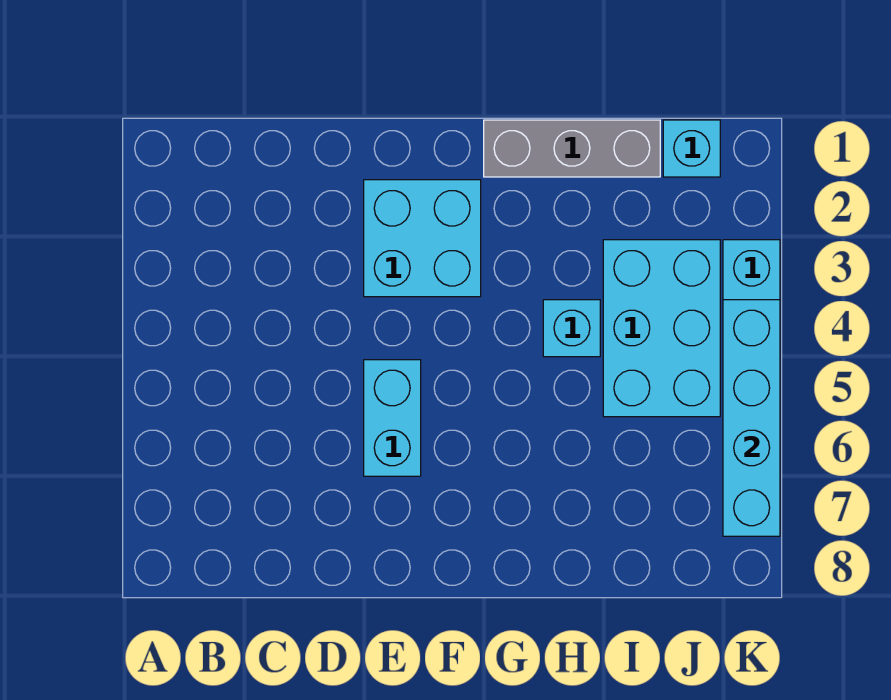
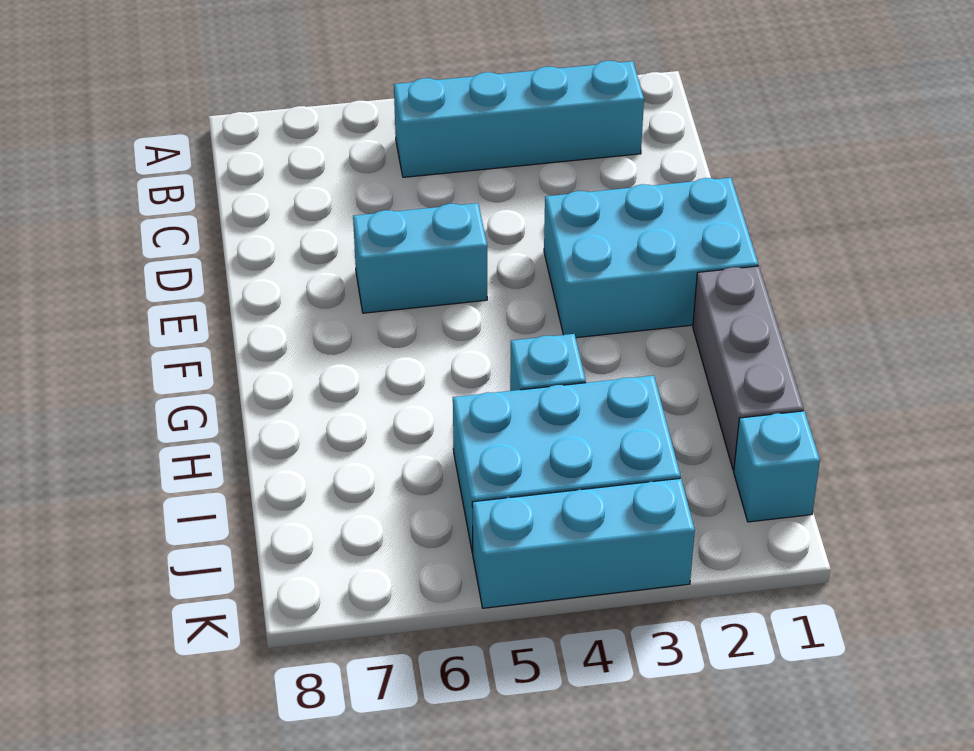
cyan 2x2 brick [364,180,481,297] -> cyan 2x3 brick [544,178,758,338]
cyan 1x4 brick [723,300,780,536] -> cyan 1x4 brick moved to [394,61,644,177]

